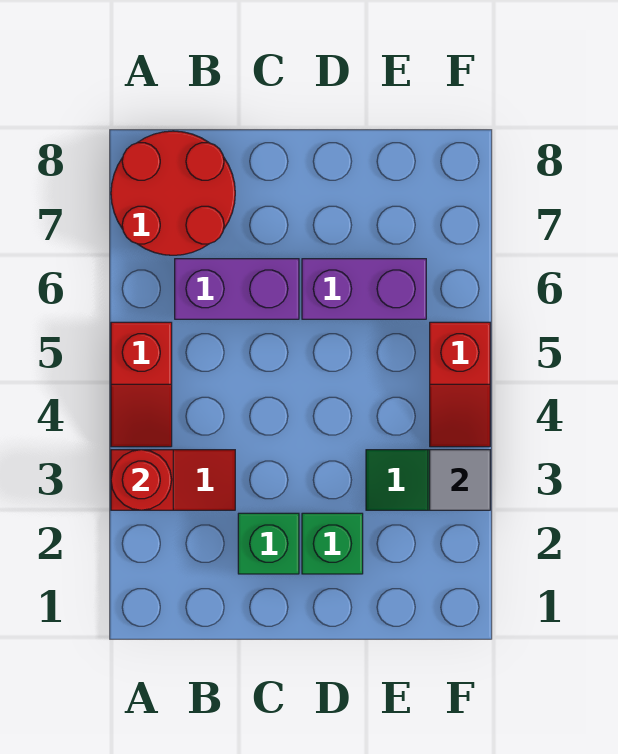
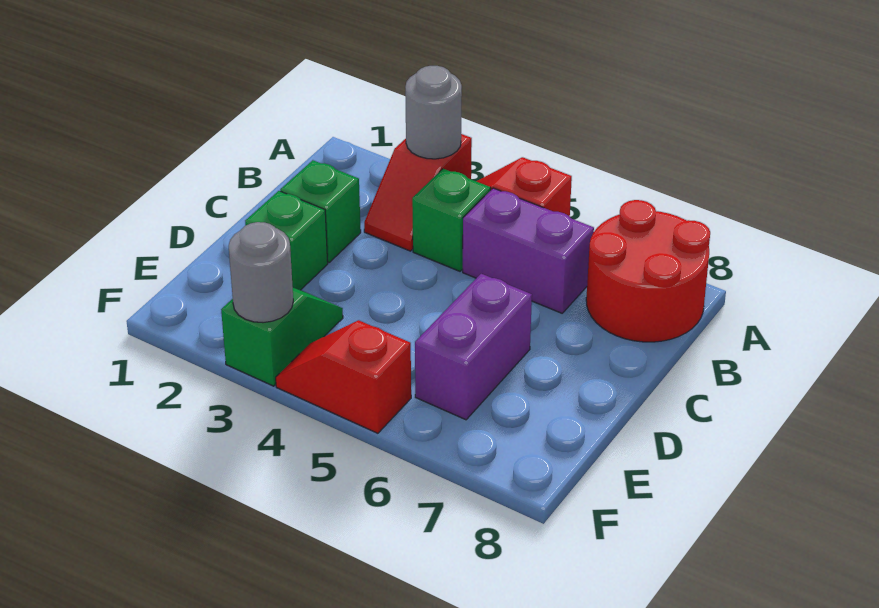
red 1x1 round brick [111,450,172,510] -> grey 1x1 round brick [405,66,462,159]
none -> green 1x1 brick [412,169,491,271]
purple 1x2 brick [175,259,299,319] -> purple 1x2 brick turned to [463,188,594,313]
grey 1x1 tile [430,450,490,510] -> grey 1x1 round brick [229,222,293,323]

